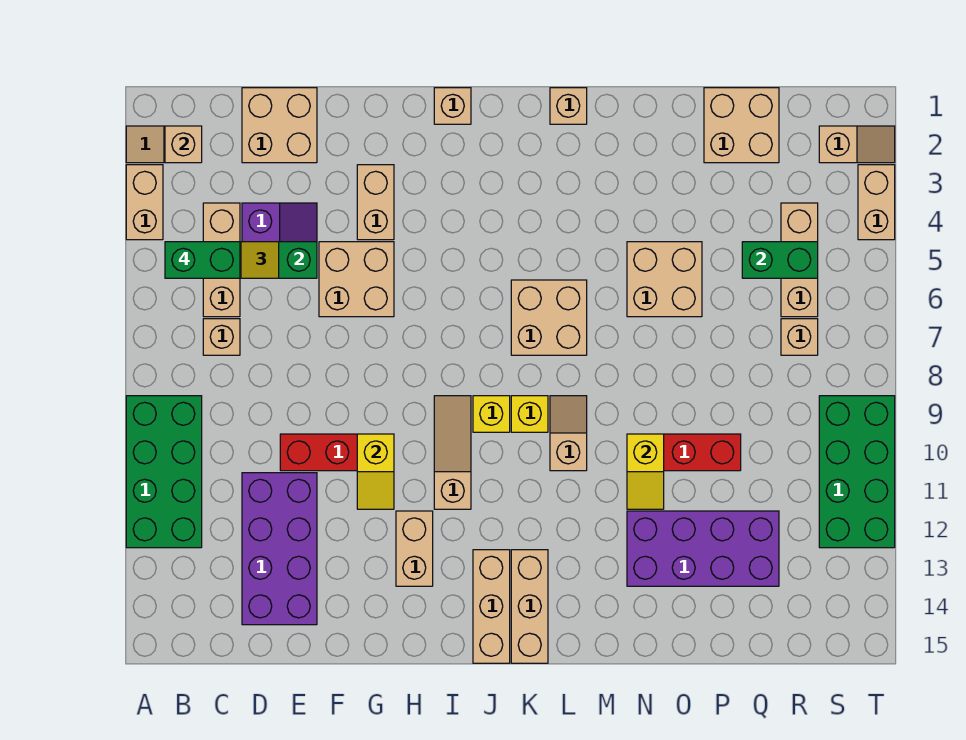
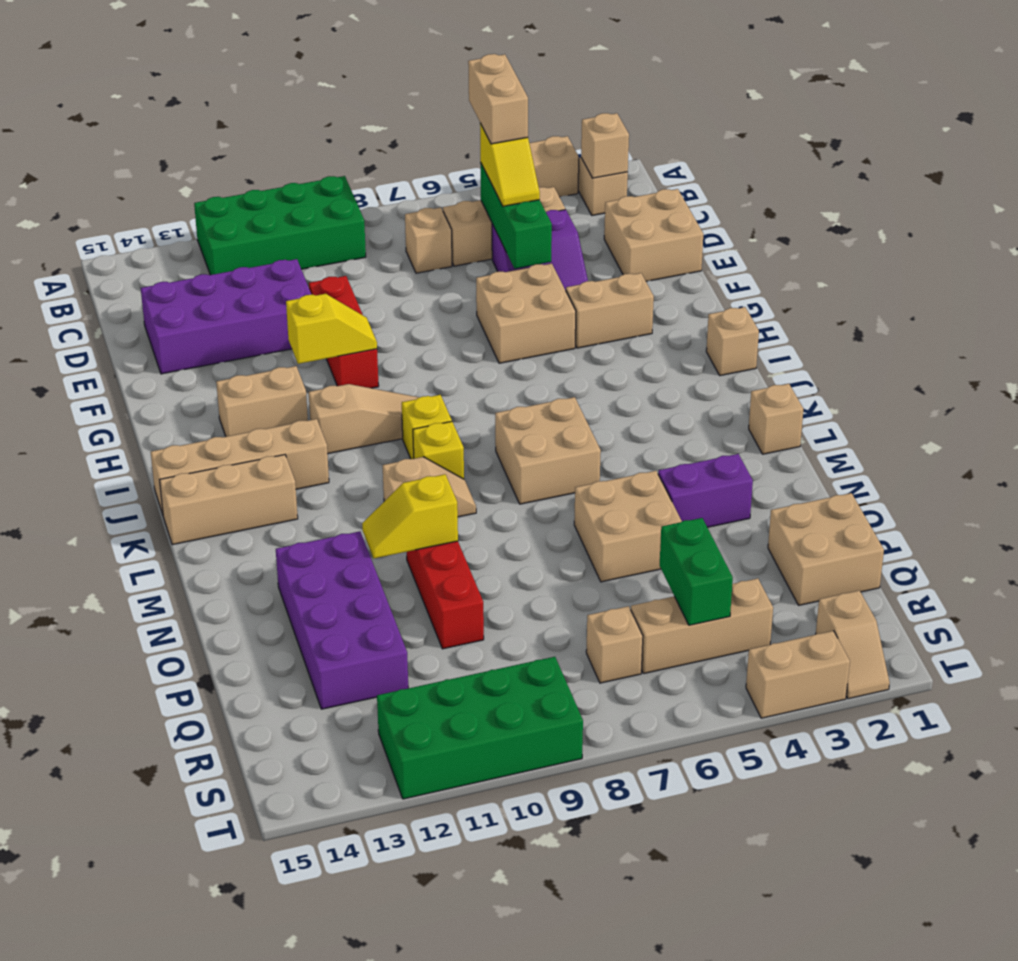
green 1x2 brick [165,242,240,278] -> tan 1x2 brick [468,54,528,144]
yellow 1x2 slope [357,434,394,509] -> yellow 1x2 slope turned to [286,294,377,364]
tan 1x3 brick [473,550,510,663] -> tan 1x4 brick [151,419,329,514]
none -> purple 1x2 brick [658,454,753,527]

